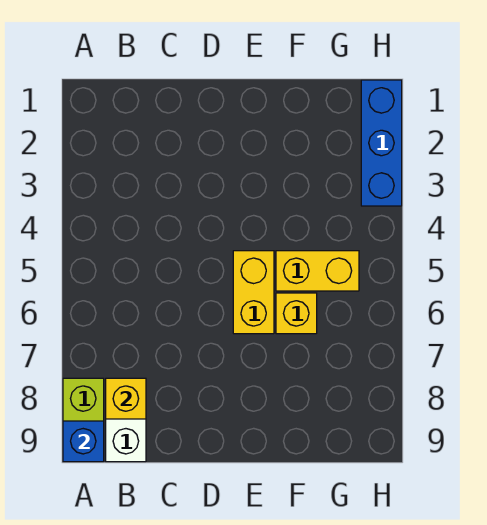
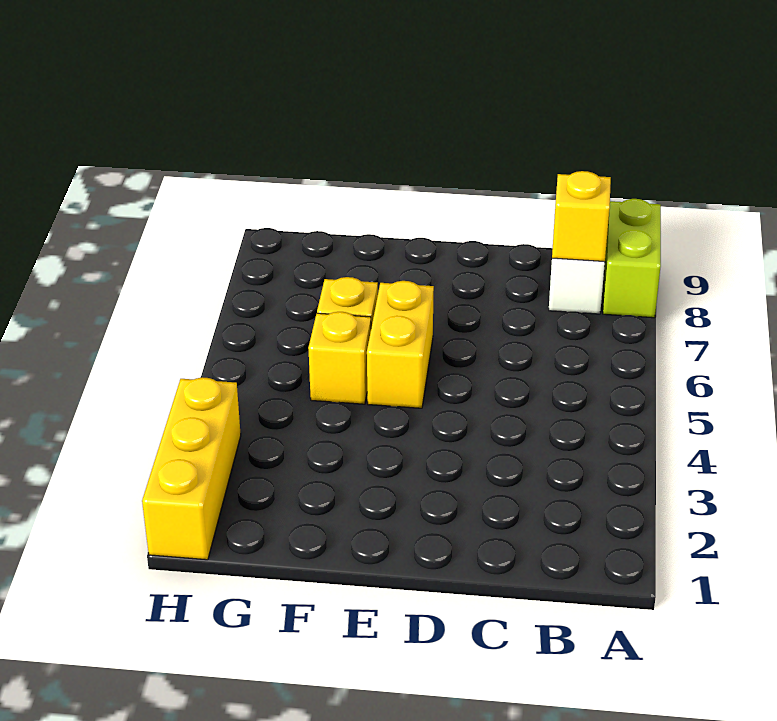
blue 1x1 brick [63,421,104,462] -> none
yellow 1x2 brick [276,251,359,291] -> yellow 1x1 brick [308,312,371,404]
blue 1x3 brick [361,80,402,206] -> yellow 1x3 brick [142,377,241,560]

